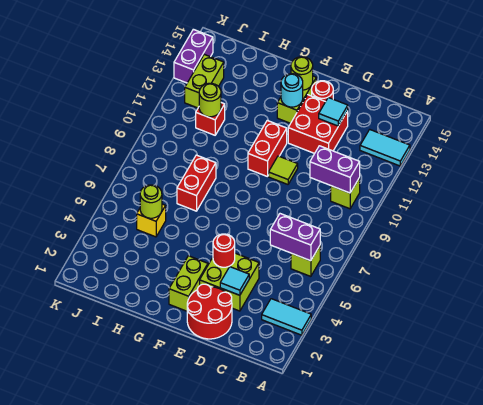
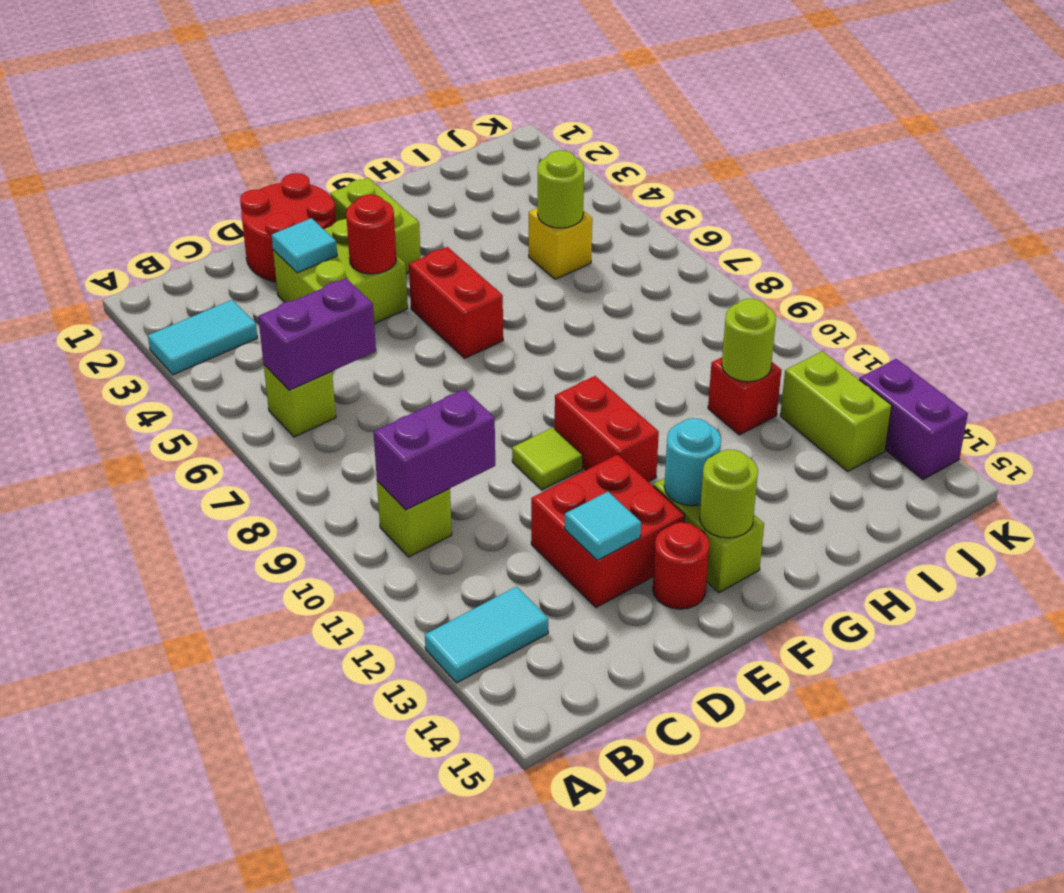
red 1x2 brick [177,155,216,211] -> red 1x2 brick moved to [409,247,503,358]

